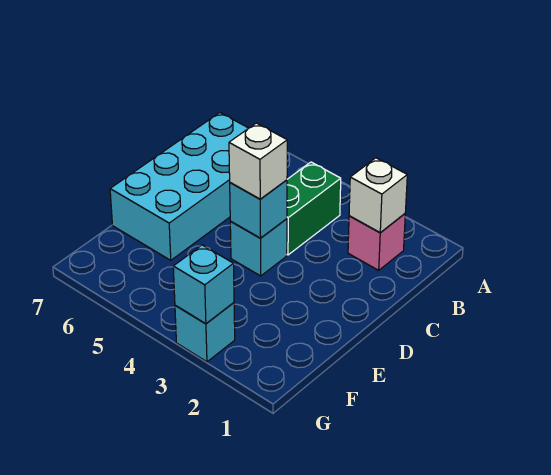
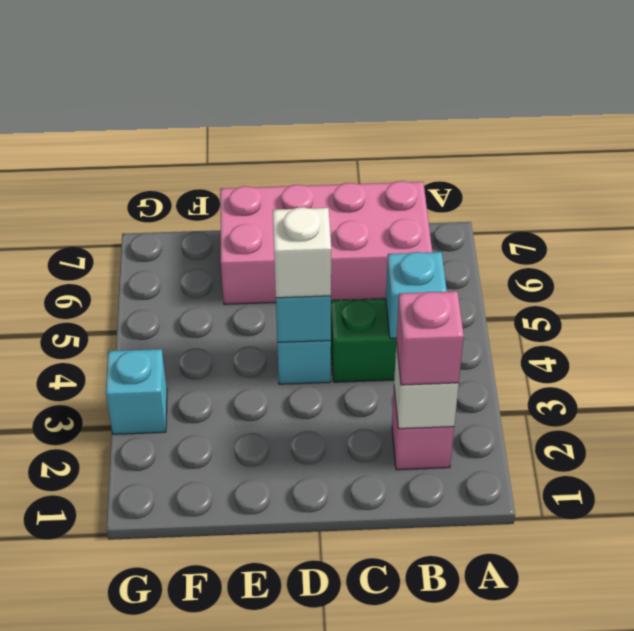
none -> pink 1x1 brick [396,291,464,385]
cyan 2x4 brick [110,113,248,260] -> pink 2x4 brick [220,181,432,304]
cyan 1x1 brick [173,245,234,324] -> cyan 1x1 brick moved to [386,252,447,338]

